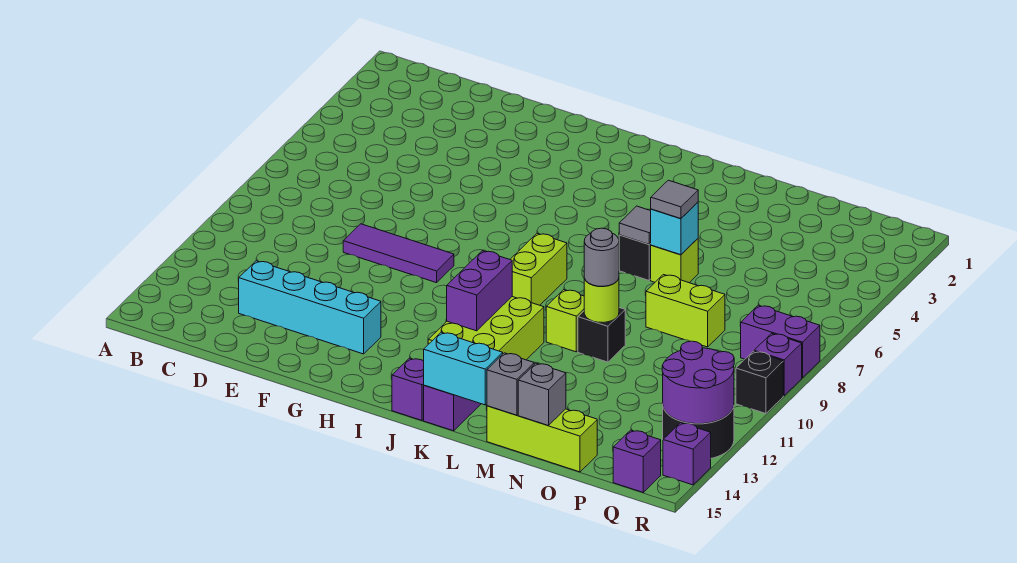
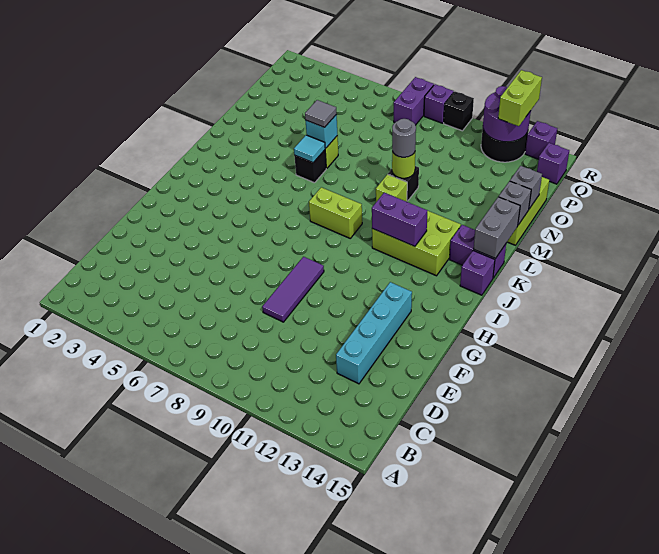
cyan 1x2 brick [424,332,503,405] -> grey 1x2 brick [474,197,520,259]
grey 1x1 tile [619,206,651,244] -> cyan 1x1 tile [294,135,326,163]
lime 1x2 brick [646,275,725,347] -> lime 1x2 brick moved to [498,70,542,126]

